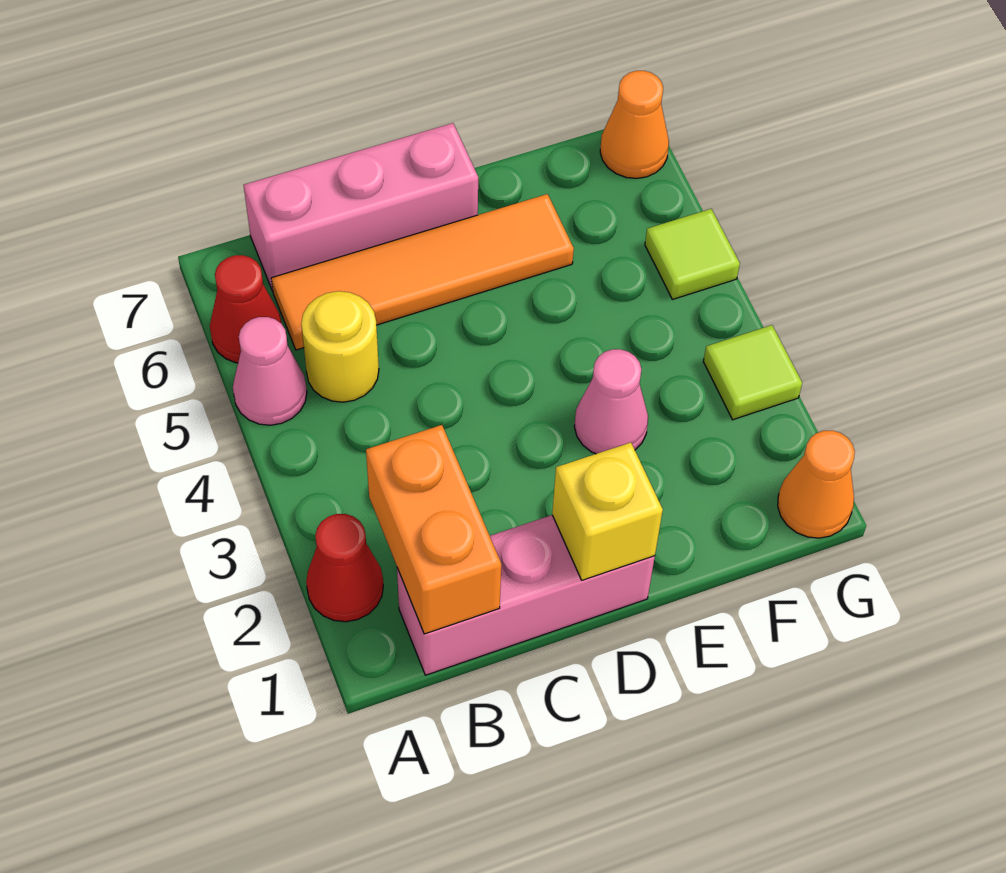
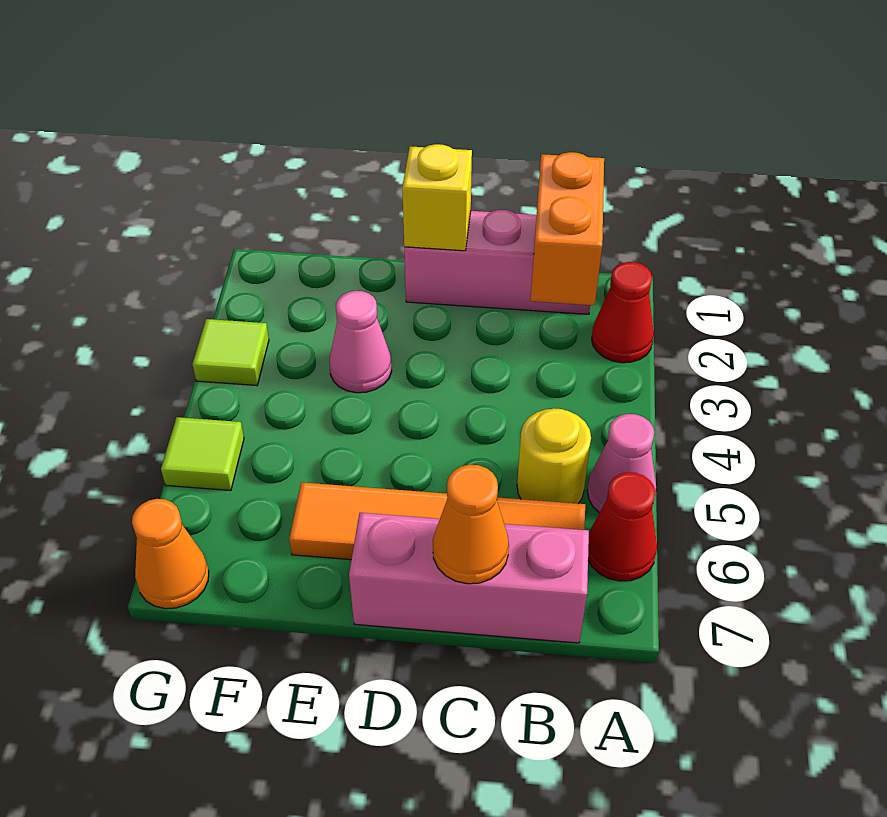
orange 1x1 cone [778,430,855,538] -> orange 1x1 cone moved to [433,465,509,584]

